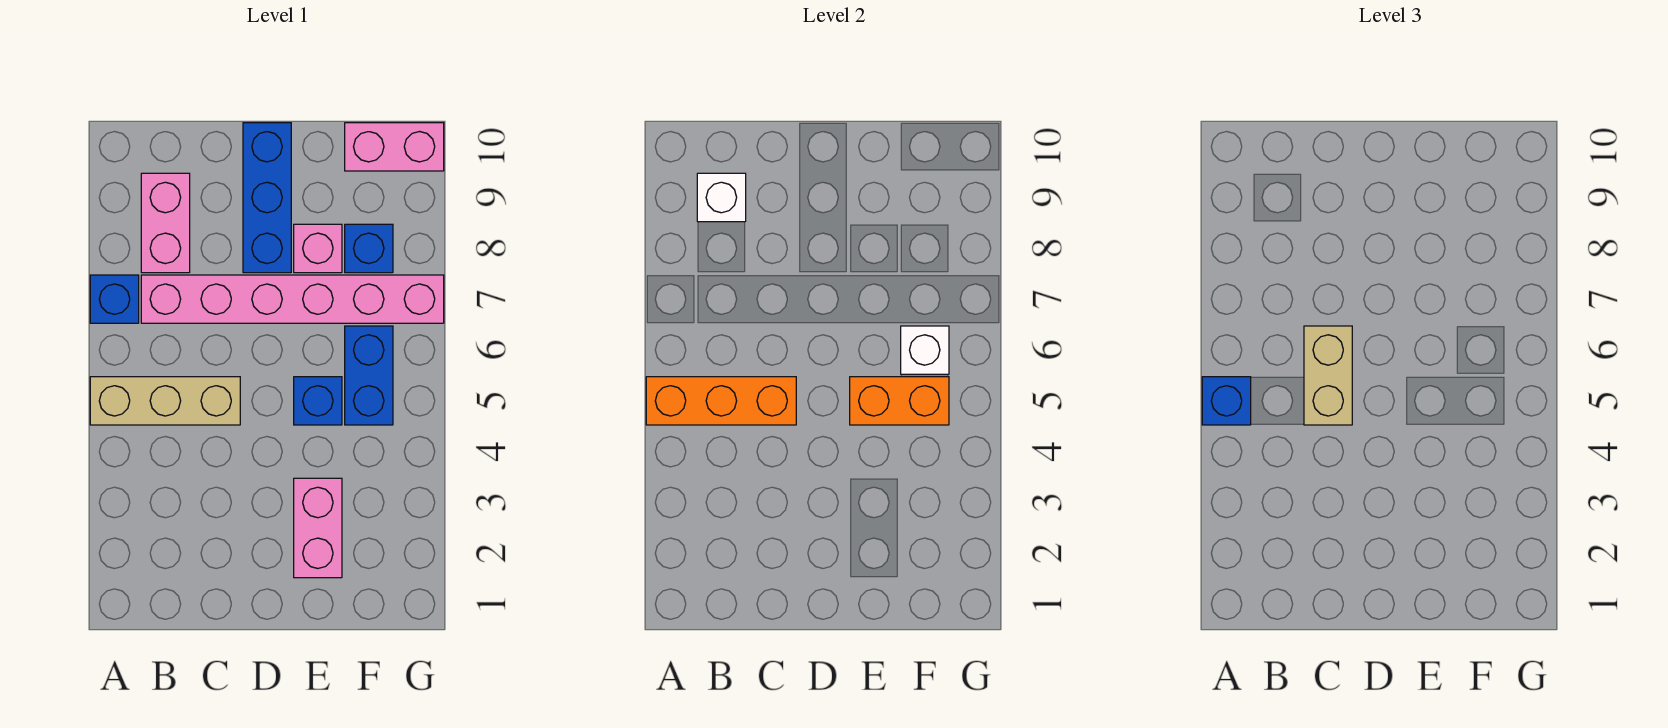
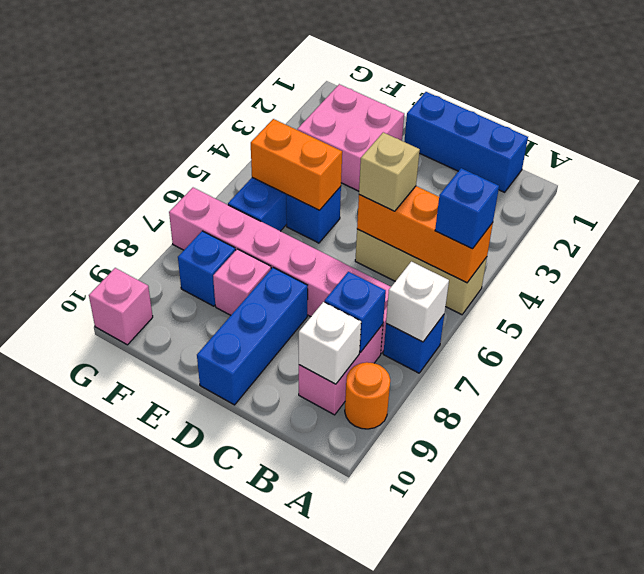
none -> orange 1x1 round brick [345,362,390,429]
none -> blue 1x3 brick [404,92,528,192]
none -> blue 1x1 brick [325,272,386,352]
tan 1x2 brick [1304,326,1352,425] -> tan 1x1 brick [359,132,420,211]
pink 1x2 brick [294,478,342,578] -> pink 2x2 brick [297,84,404,191]
white 1x1 brick [901,326,949,374] -> white 1x1 brick moved to [386,262,449,342]
pink 1x2 brick [345,123,444,171] -> pink 1x1 brick [89,268,153,345]

